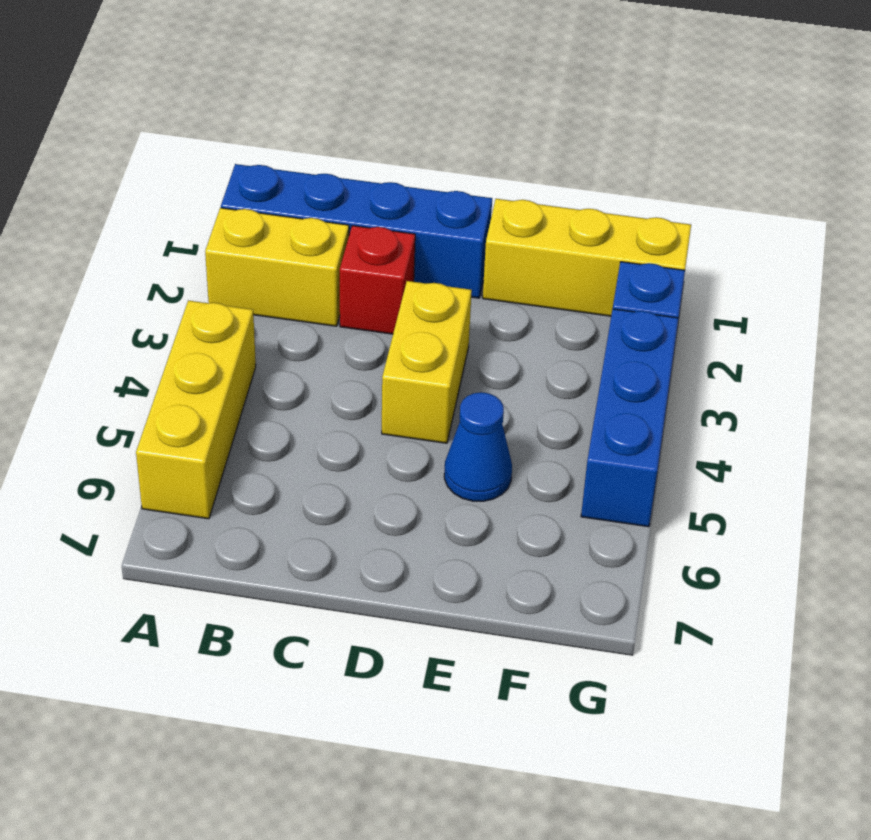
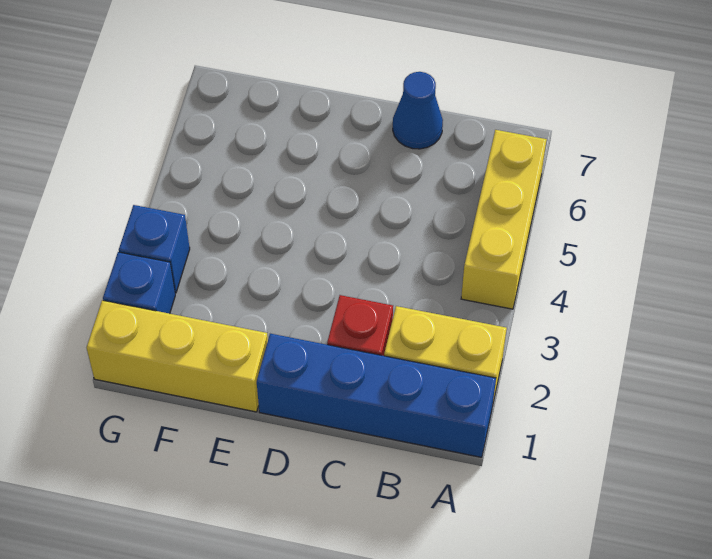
yellow 1x2 brick [382,281,472,443] -> none
blue 1x1 cone [444,392,512,501] -> blue 1x1 cone moved to [393,72,443,149]
blue 1x3 brick [581,309,678,527] -> blue 1x1 brick [119,205,190,293]

